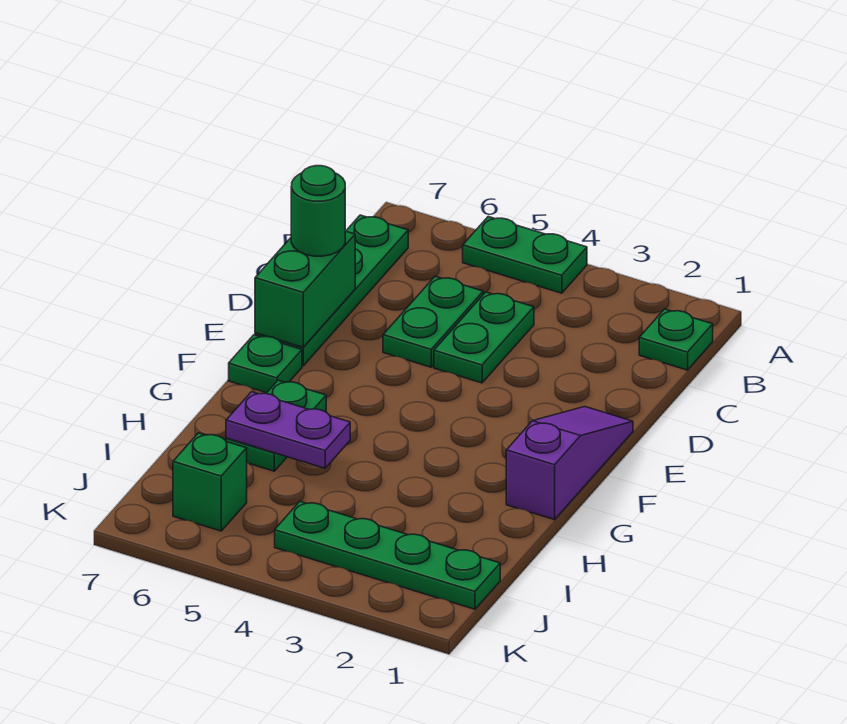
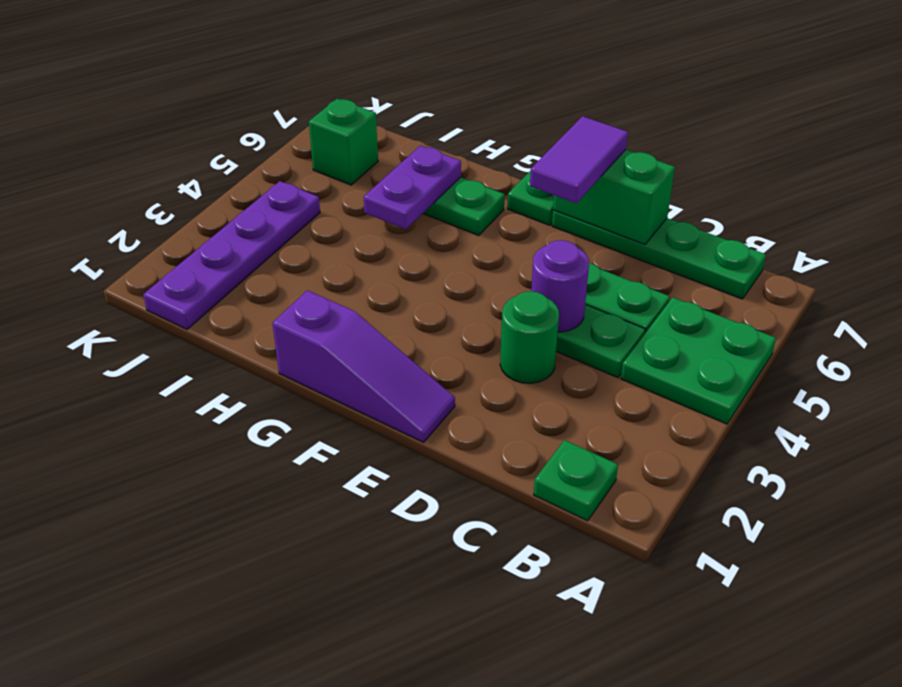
green 1x2 plate [463,217,587,293] -> green 2x2 plate [621,297,776,424]
none -> purple 1x1 round brick [531,240,589,332]
green 1x1 round brick [291,166,345,256] -> green 1x1 round brick moved to [500,291,559,383]
none -> purple 1x2 tile [530,116,628,203]
green 1x4 plate [275,501,500,609] -> purple 1x4 plate [143,181,320,329]

